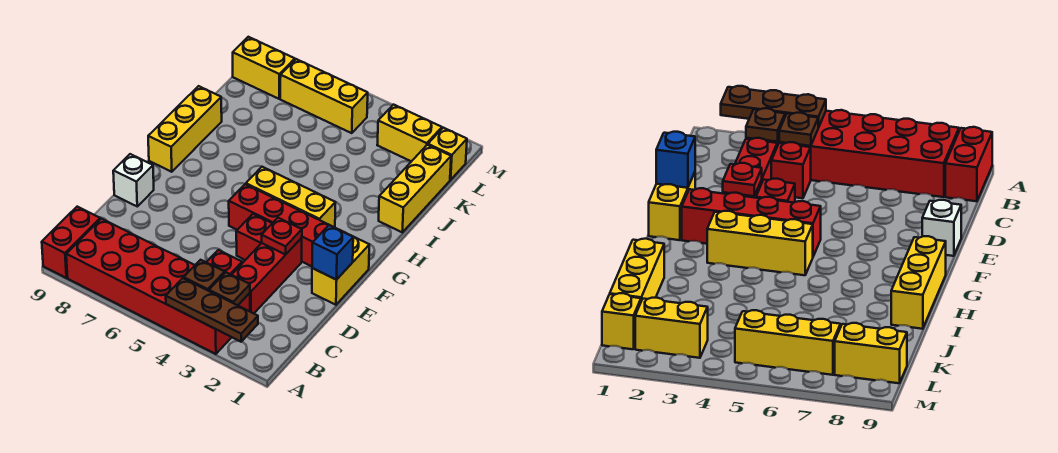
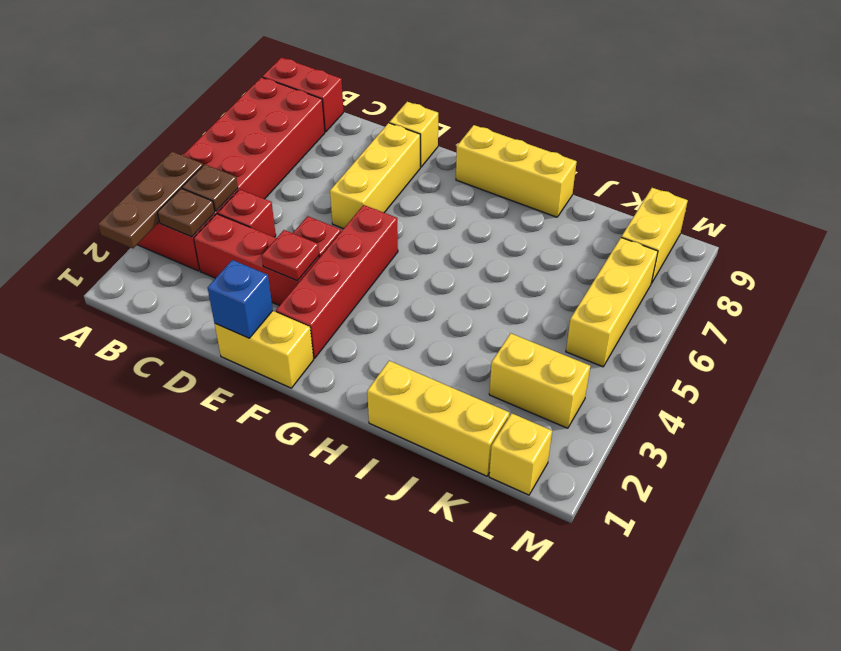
white 1x1 brick [113,154,154,206] -> yellow 1x1 brick [390,102,438,167]
yellow 1x3 brick [246,167,336,227] -> yellow 1x3 brick moved to [330,123,420,229]
yellow 1x2 brick [377,105,442,161] -> yellow 1x2 brick turned to [489,333,590,428]

